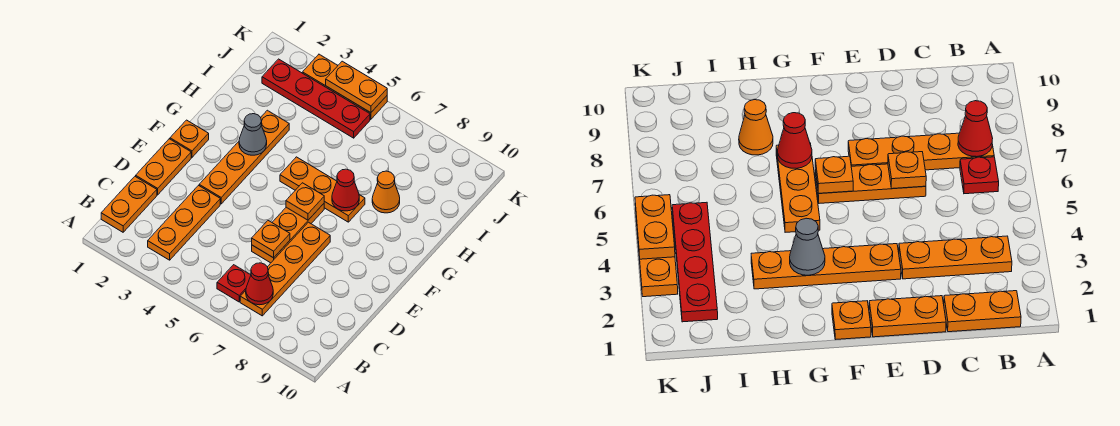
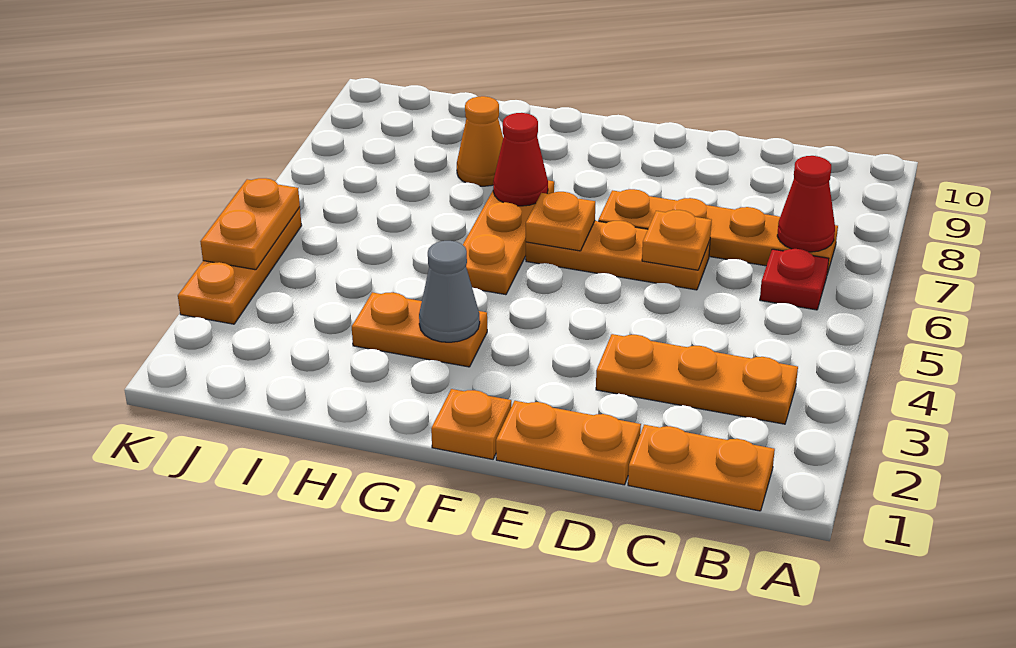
orange 1x4 plate [199,110,289,204] -> orange 1x2 plate [352,292,487,367]
red 1x4 plate [262,59,370,138] -> none

